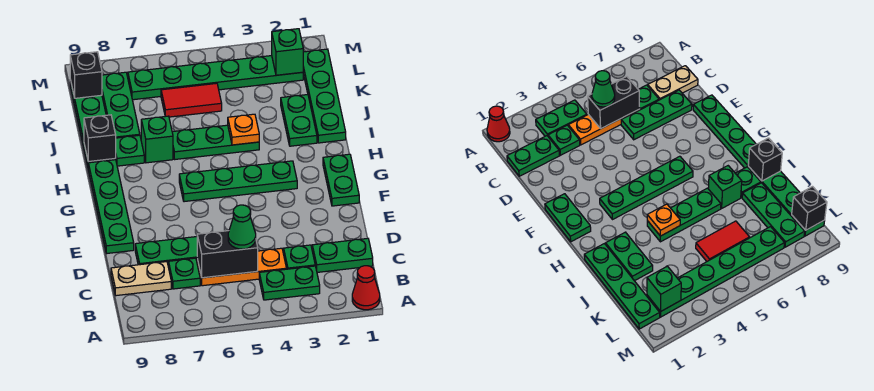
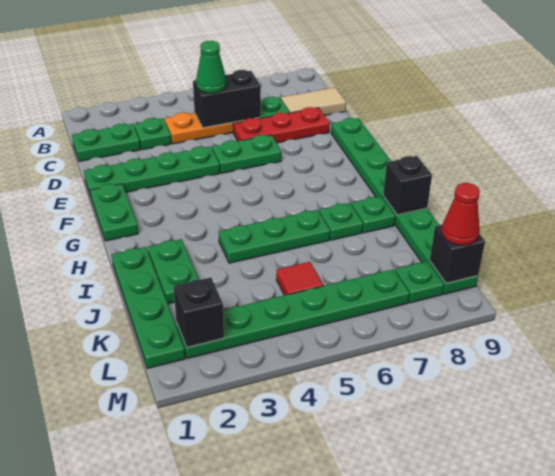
red 1x1 cone [352,266,380,310] -> red 1x1 cone moved to [442,183,480,245]
green 1x2 plate [259,266,320,300] -> green 1x2 plate moved to [212,135,282,173]
tan 1x2 plate [111,262,171,296] -> tan 1x2 tile [281,87,346,115]
green 1x3 plate [135,237,197,267] -> red 1x3 plate [233,107,330,143]
green 1x4 plate [179,161,297,202] -> green 1x4 plate moved to [84,146,220,197]
orange 1x1 plate [228,114,259,145] -> none
green 1x1 brick [141,116,173,163] -> green 1x1 plate [319,203,363,240]
green 1x3 plate [102,72,140,138] -> green 1x1 plate [395,261,444,303]
red 1x2 tile [161,83,222,117] -> red 1x1 tile [276,262,323,295]
green 1x1 brick [272,29,303,75] -> black 1x1 brick [173,278,224,347]

